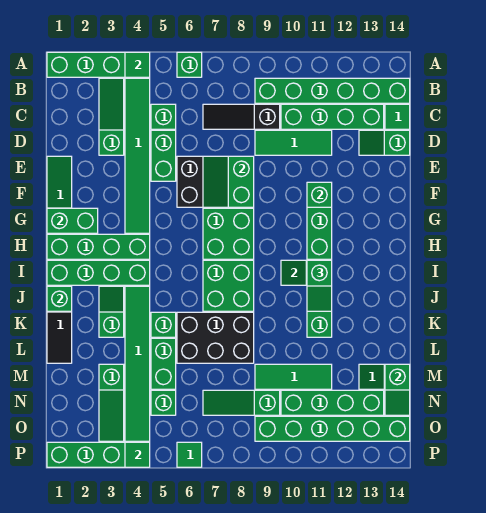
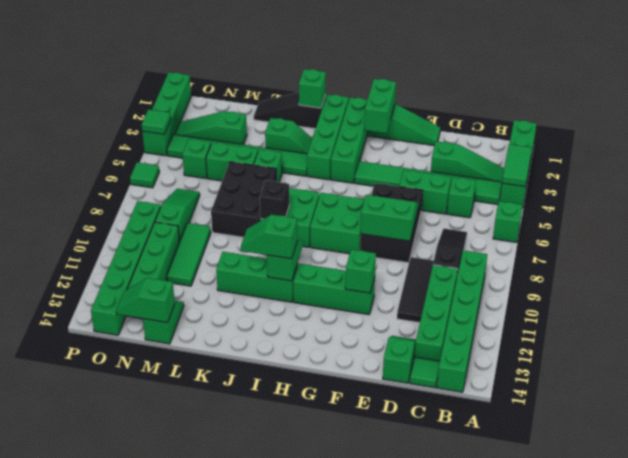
green 1x1 tile [125,52,150,77] -> green 1x2 tile [502,144,532,187]
green 1x3 tile [255,130,332,155] -> black 1x3 tile [397,257,434,323]
none -> black 1x1 brick [260,180,289,219]

